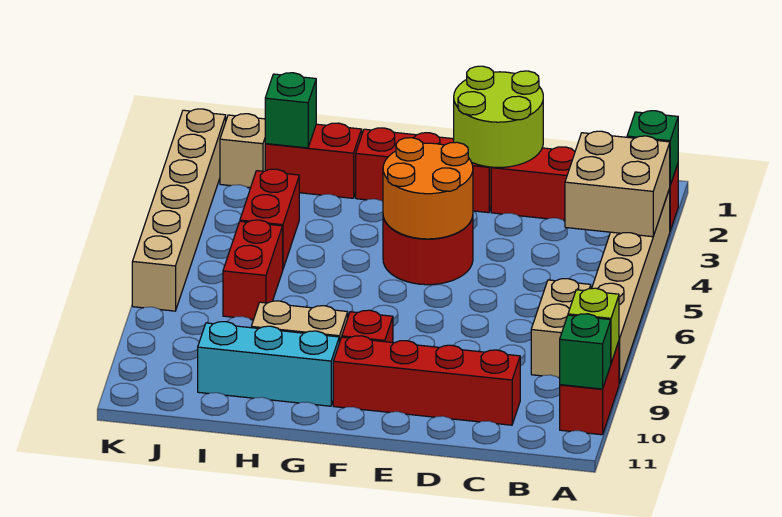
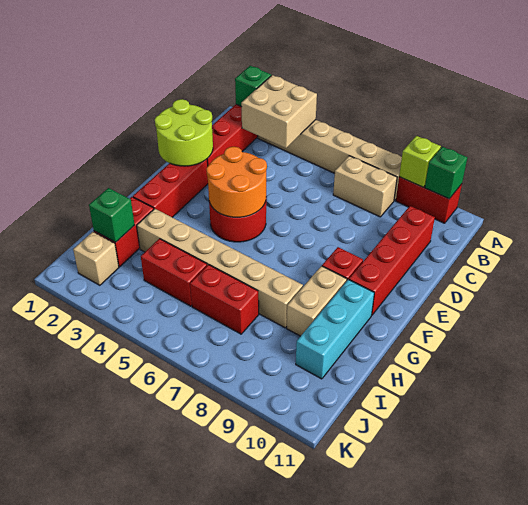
tan 1x6 brick [132,109,226,311] -> tan 1x6 brick moved to [137,209,303,328]

